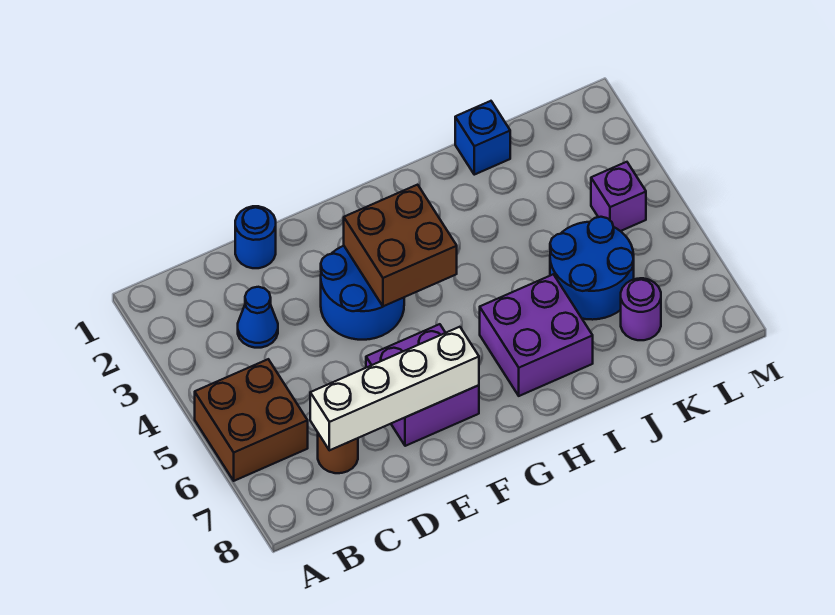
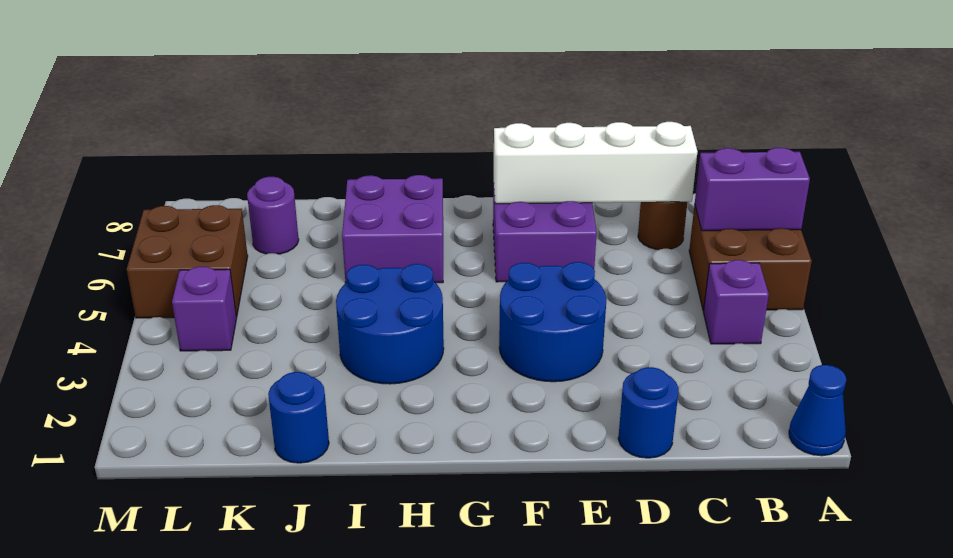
none -> purple 1x2 brick [695,148,810,231]
none -> purple 1x1 brick [703,260,769,344]
blue 1x1 cone [238,287,278,348] -> blue 1x1 cone moved to [789,365,846,456]
brown 2x2 brick [344,185,457,306] -> brown 2x2 brick moved to [127,205,248,318]
blue 1x1 brick [455,101,510,175] -> blue 1x1 round brick [268,372,329,463]
blue 2x2 round brick [550,217,634,320] -> blue 2x2 round brick moved to [336,264,444,384]

